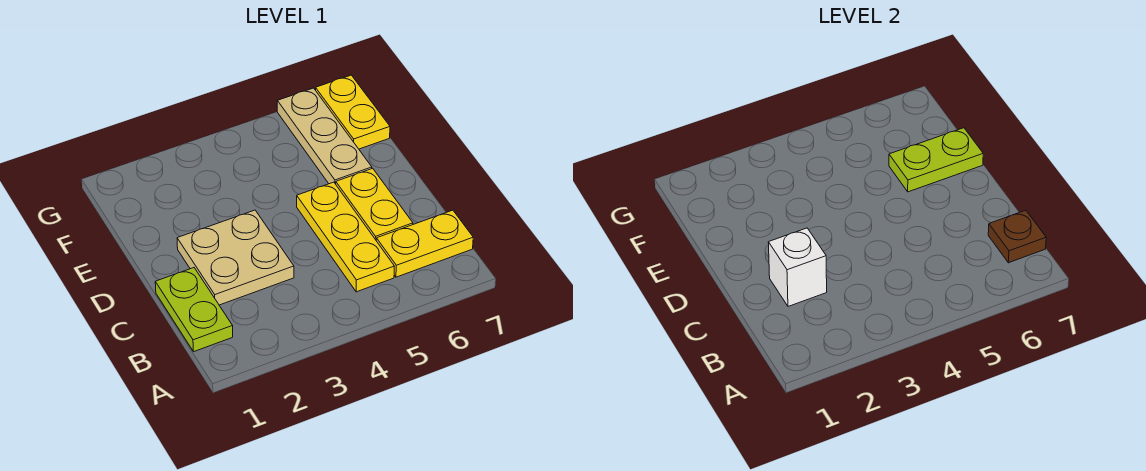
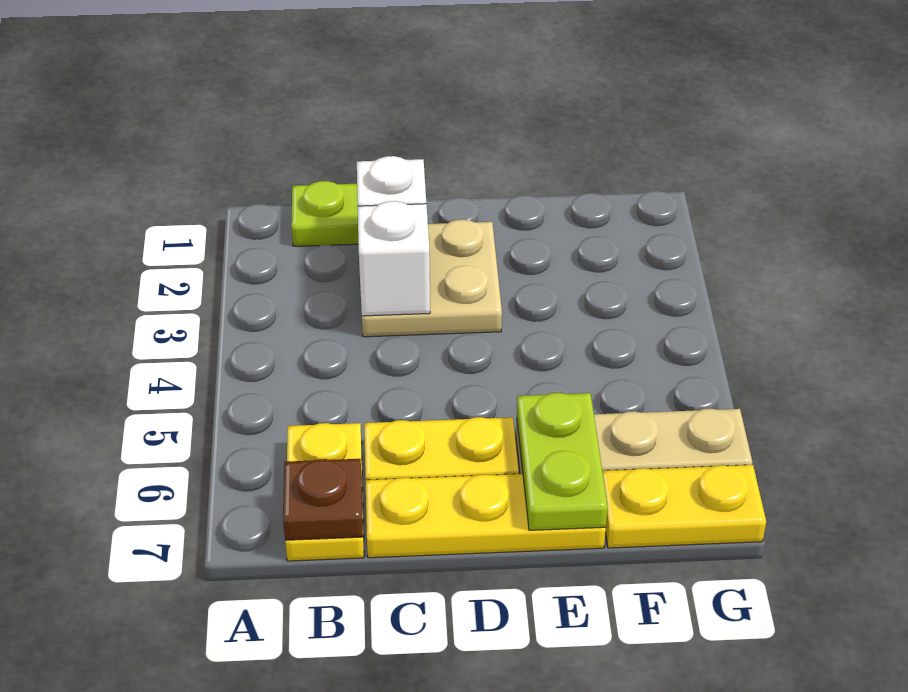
yellow 1x3 plate [297,182,394,292] -> yellow 1x3 plate moved to [366,474,606,558]
none -> white 1x1 brick [358,201,430,316]

